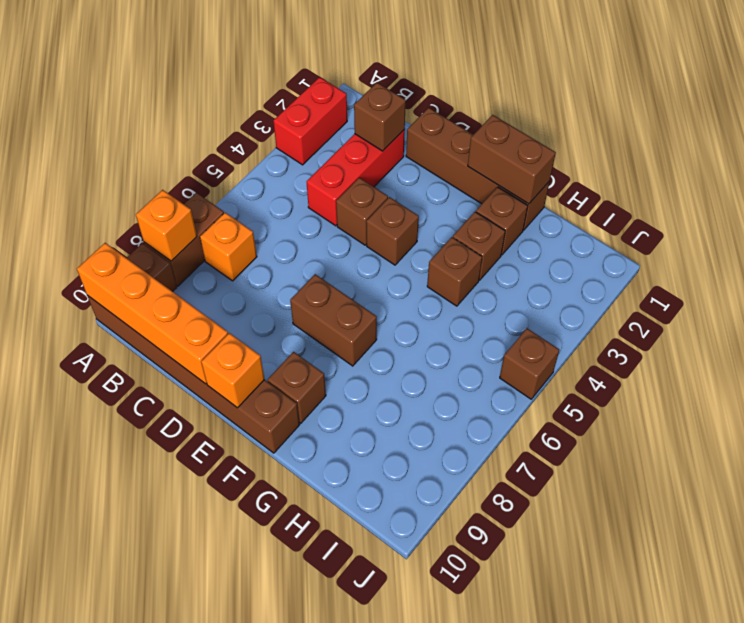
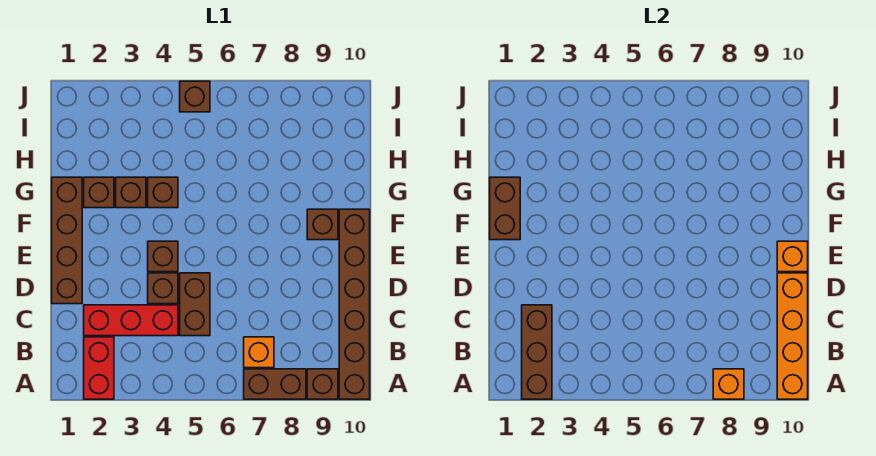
red 1x2 brick [273,77,347,165] -> red 1x2 brick turned to [84,337,114,399]
brown 1x1 brick [354,83,406,151] -> brown 1x3 brick [522,305,552,399]
brown 1x2 brick [290,274,377,366] -> brown 1x2 brick moved to [180,273,210,336]

